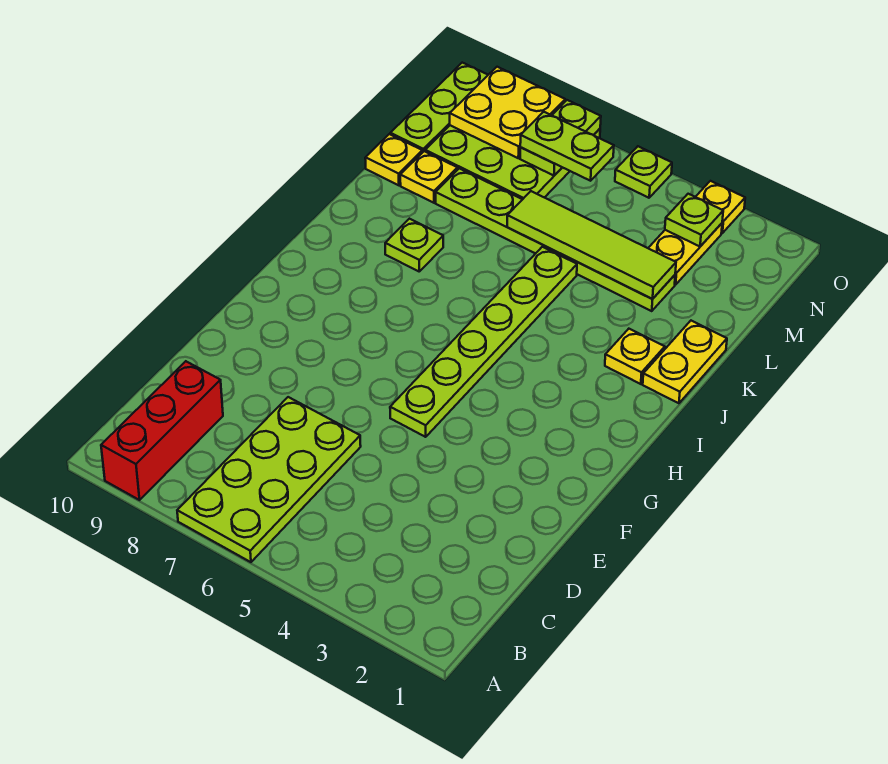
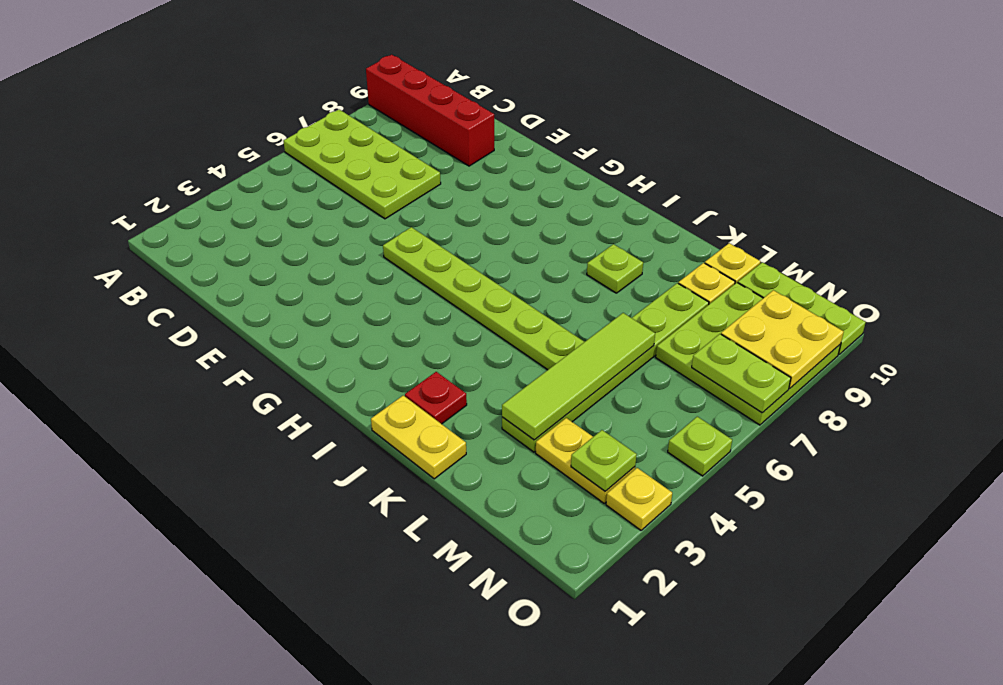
red 1x3 brick [101,361,223,500] -> red 1x4 brick [366,55,494,166]
yellow 1x1 plate [605,329,665,384] -> red 1x1 plate [405,372,467,424]
lime 1x2 plate [520,112,614,181] -> none

